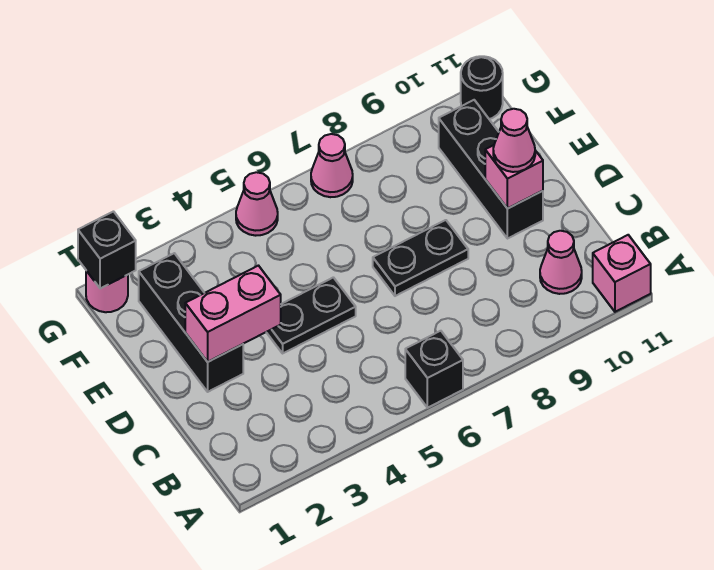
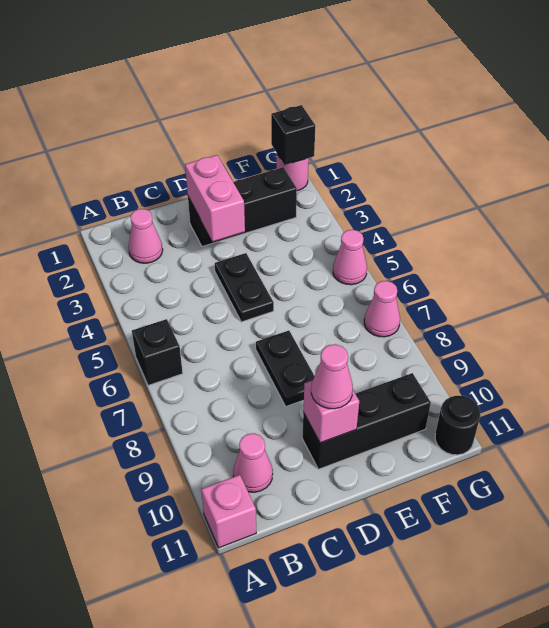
none -> pink 1x1 cone [128,209,163,263]

